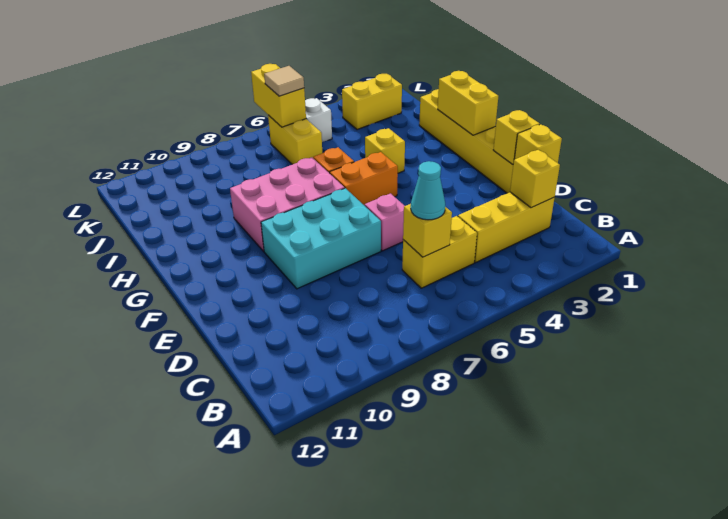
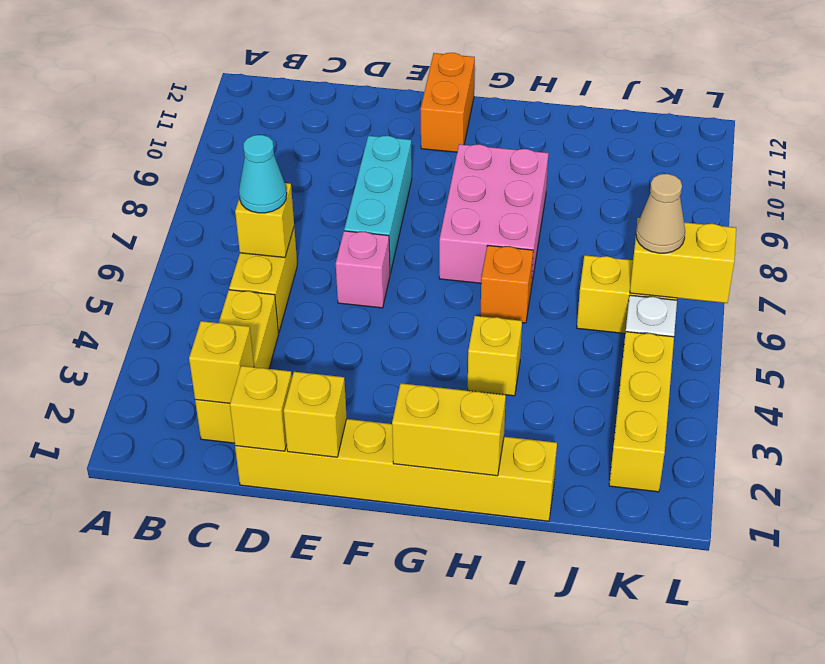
cyan 2x3 brick [261,188,381,289] -> cyan 1x3 brick [344,136,412,274]
orange 1x2 brick [330,152,398,206] -> orange 1x2 brick moved to [421,53,475,152]
yellow 1x2 brick [342,74,402,130] -> yellow 1x3 brick [609,332,674,492]
tan 1x1 tile [264,66,304,96] -> tan 1x1 cone [636,174,685,253]

